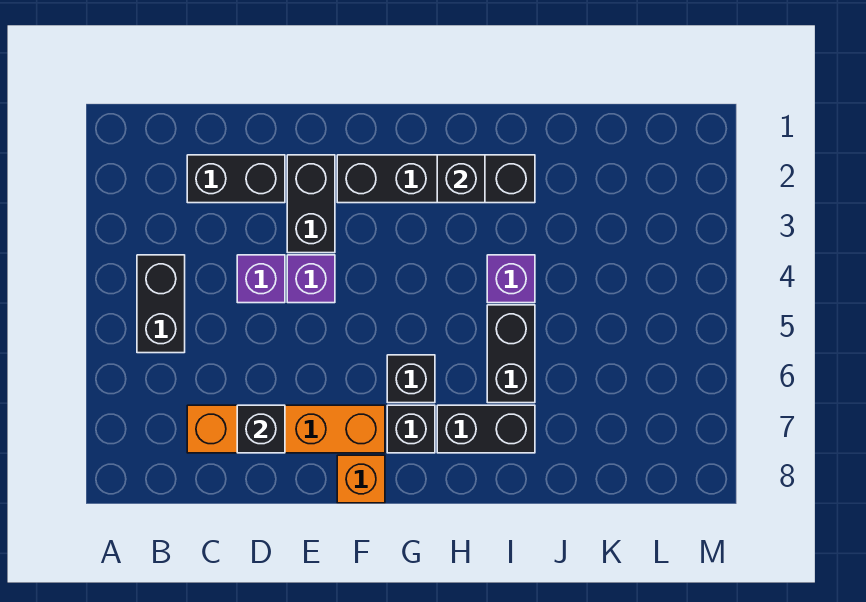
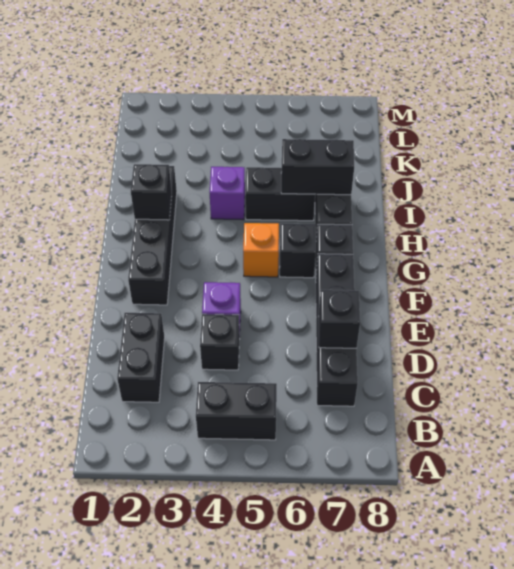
orange 1x4 brick [187,405,385,453] -> black 1x4 brick [316,254,358,406]
purple 1x1 brick [237,255,285,303] -> black 1x1 brick [200,314,240,370]
black 1x2 brick [287,155,335,253] -> black 1x2 brick moved to [281,139,354,195]
orange 1x1 brick [337,455,385,503] -> orange 1x1 brick moved to [243,223,279,277]

